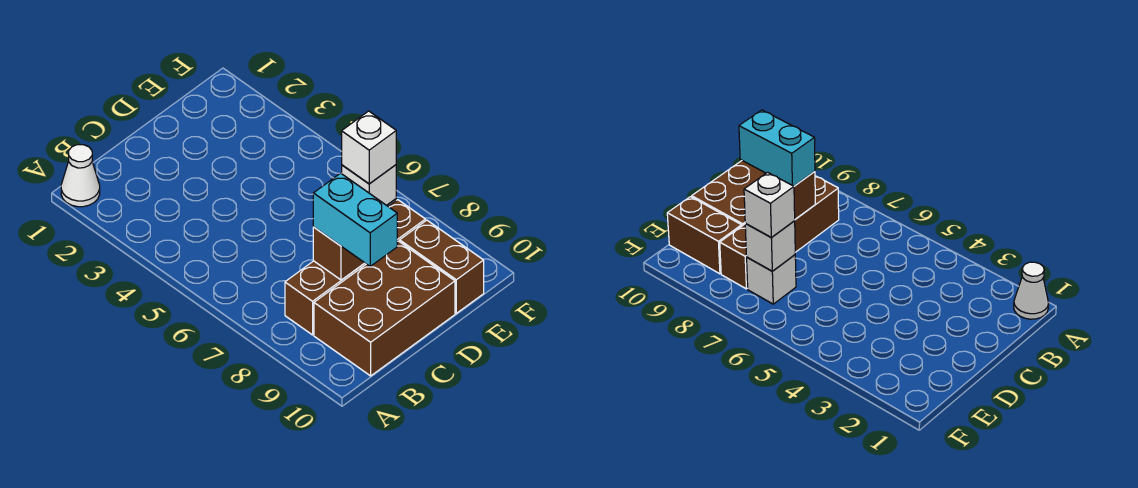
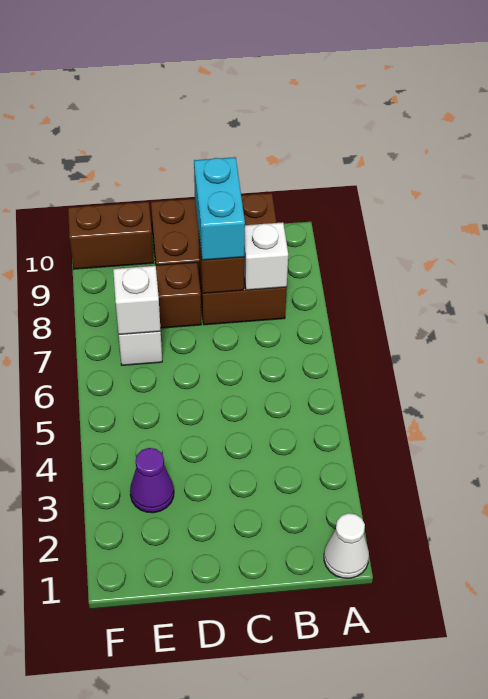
none -> purple 1x1 cone [130,448,174,513]
white 1x1 brick [342,111,396,184] -> white 1x1 brick moved to [244,222,288,290]
brown 1x2 brick [400,220,484,313] -> brown 1x2 brick turned to [68,202,153,269]

